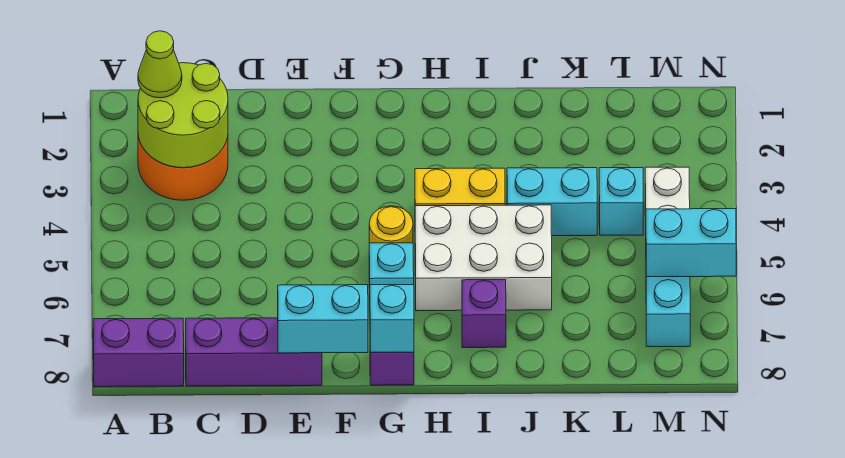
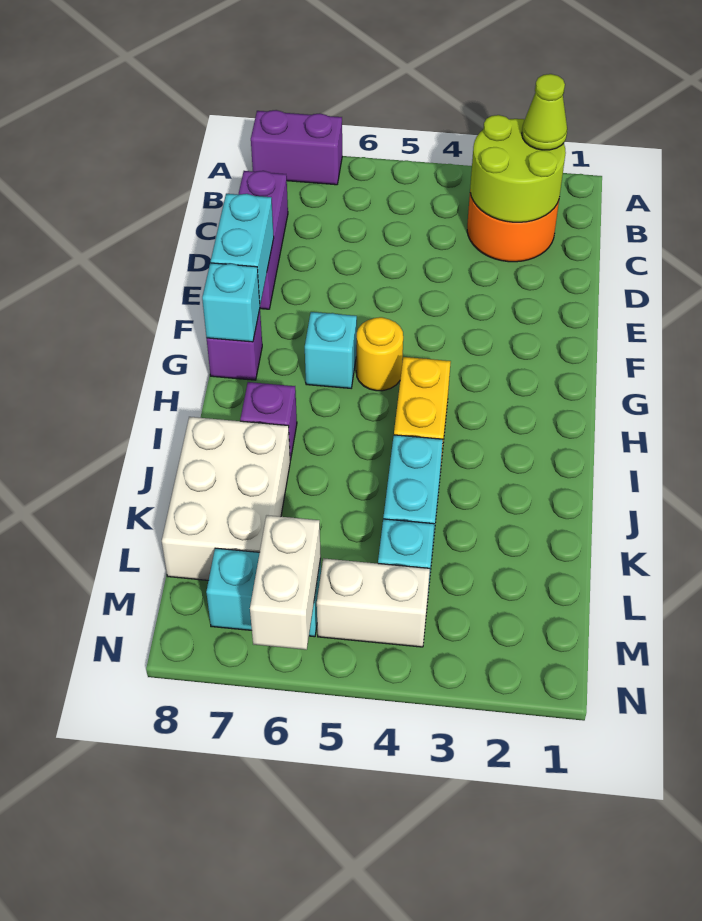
purple 1x2 brick [93,318,184,387] -> purple 1x2 brick turned to [251,110,342,185]
white 2x3 brick [415,205,552,311] -> white 2x3 brick moved to [162,417,290,580]
cyan 1x2 brick [646,209,736,277] -> white 1x2 brick [250,515,321,650]

